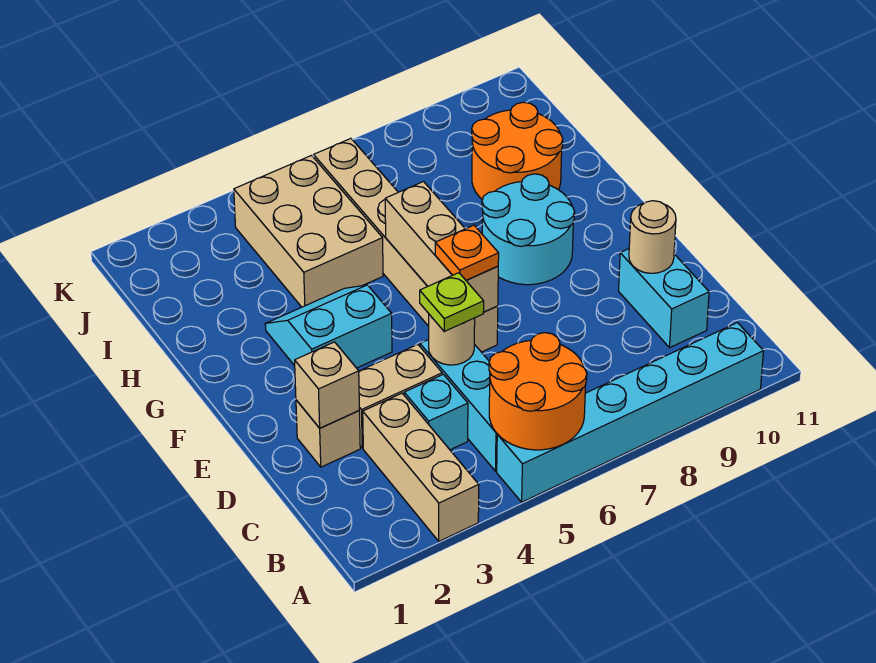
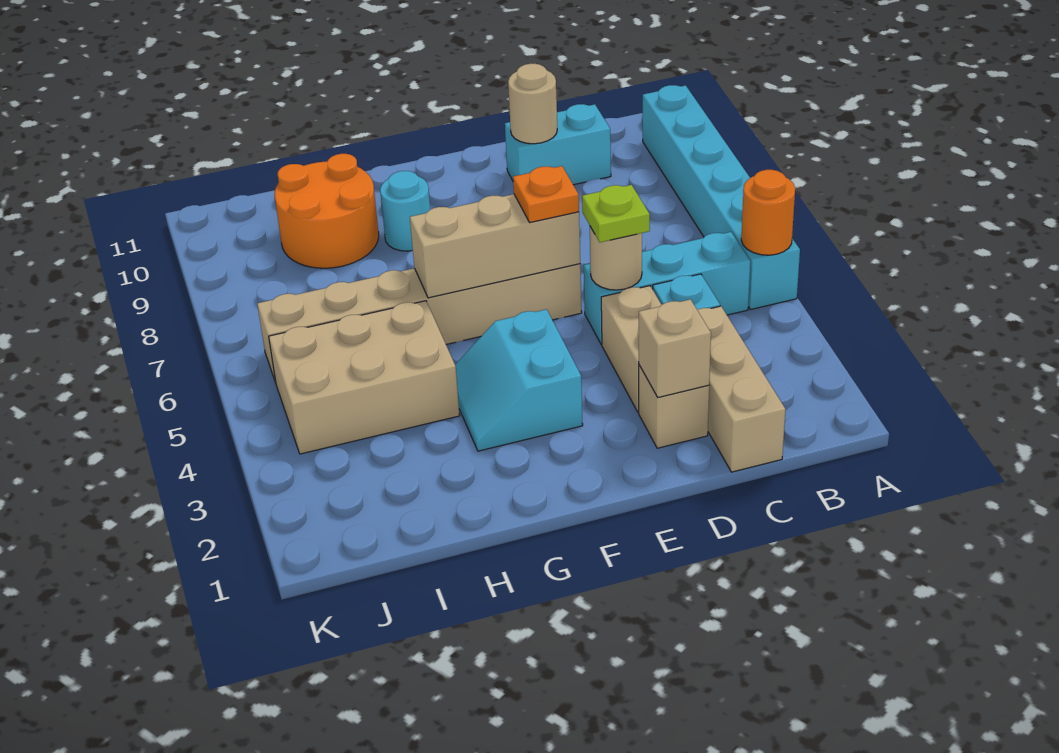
tan 1x3 brick [363,393,479,541] -> tan 1x3 brick turned to [697,306,786,472]
orange 2x2 round brick [489,333,587,450] -> orange 1x1 round brick [741,170,795,255]
cyan 2x2 round brick [482,174,575,285] -> cyan 1x1 round brick [380,171,430,251]

